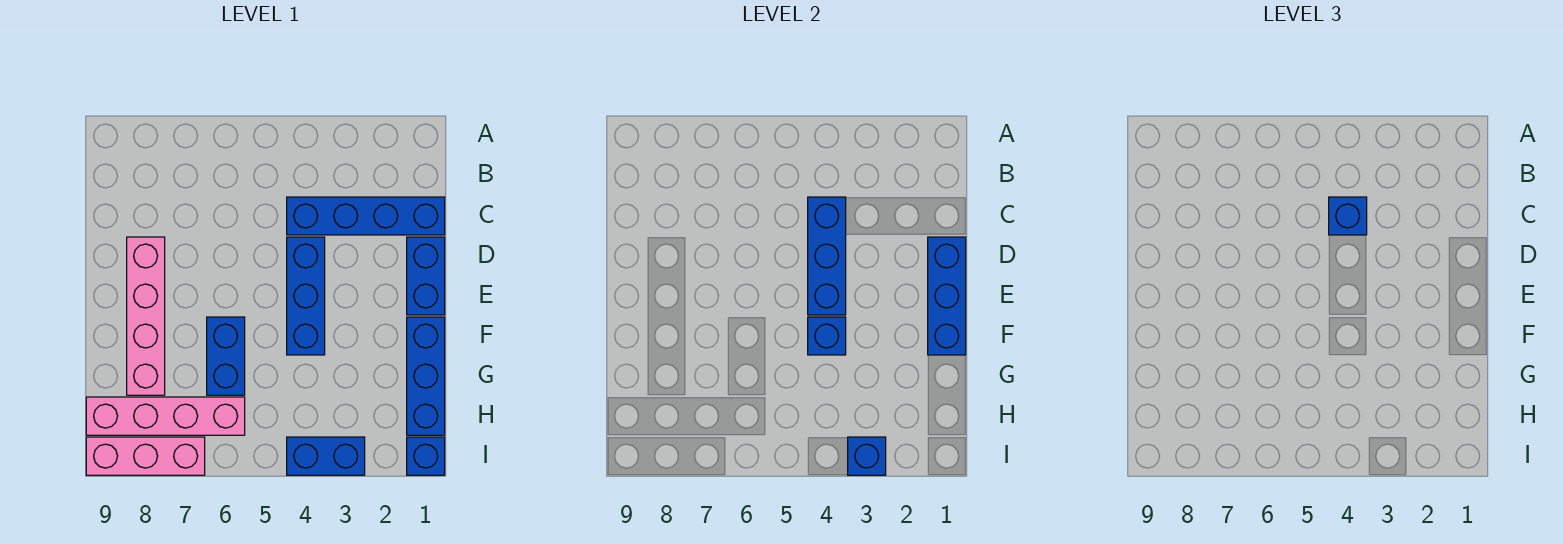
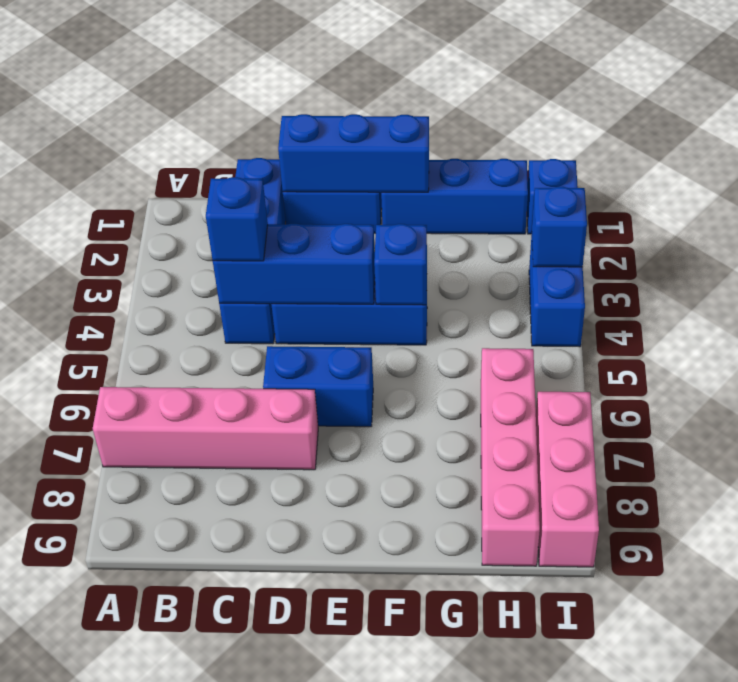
pink 1x4 brick [127,237,165,395] -> pink 1x4 brick moved to [93,387,318,470]
blue 1x2 brick [207,317,245,395] -> blue 1x2 brick moved to [263,346,373,427]

